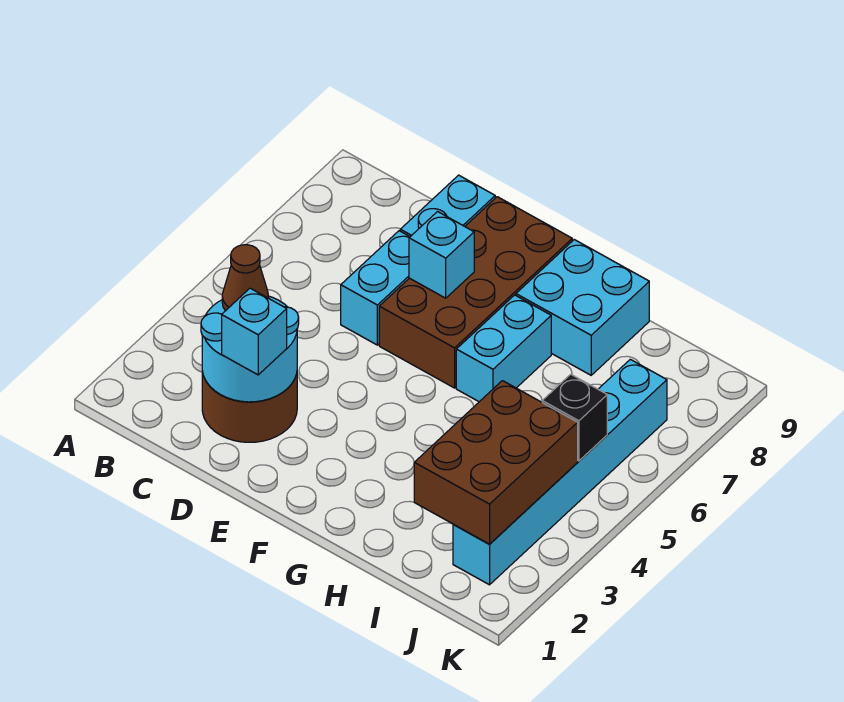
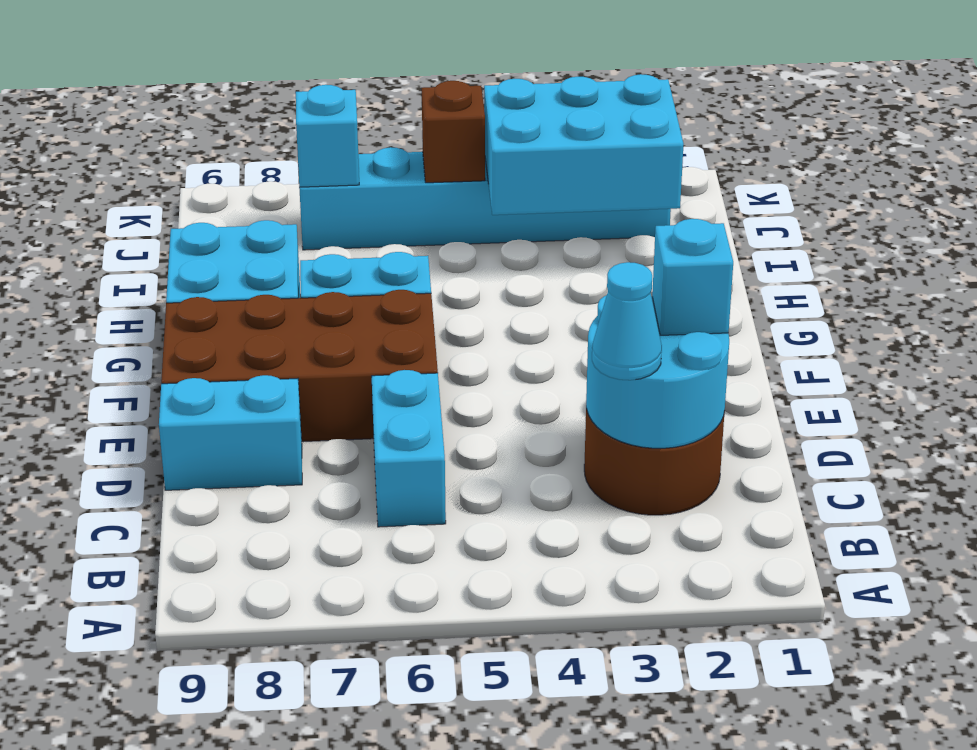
brown 1x1 cone [222,245,269,311] -> cyan 1x1 cone [592,262,662,380]
cyan 1x2 brick [341,231,410,345] -> cyan 1x2 brick turned to [372,370,446,527]
cyan 1x1 brick [409,212,474,298] -> cyan 1x1 brick moved to [296,85,359,187]
brown 2x3 brick [414,381,578,544] -> cyan 2x3 brick [484,74,684,215]
black 1x1 brick [542,374,607,461] -> brown 1x1 brick [422,81,485,183]

